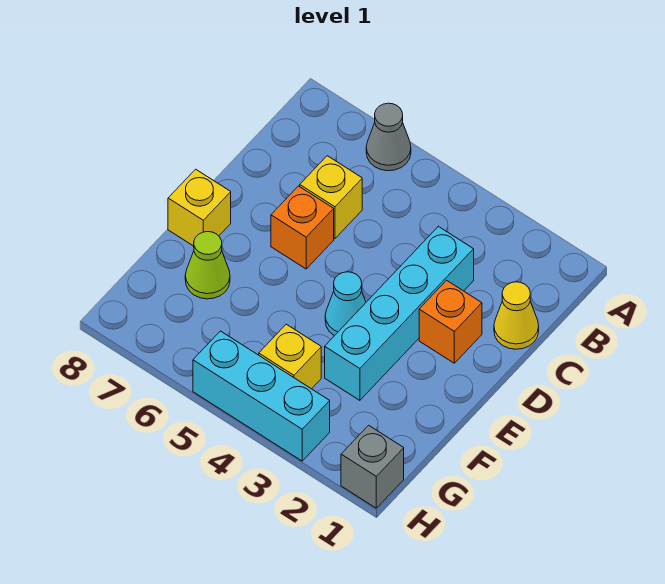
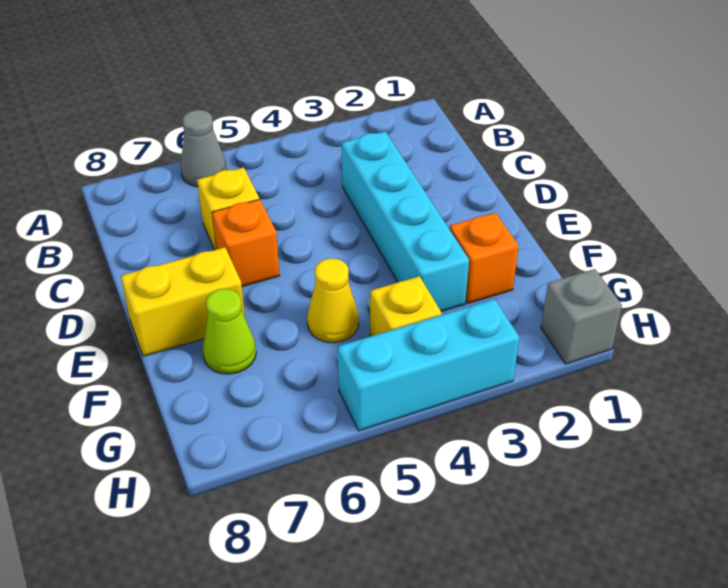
yellow 1x1 cone [494,282,539,349] -> yellow 1x1 cone moved to [307,258,359,343]
orange 1x1 brick [419,280,482,363] -> orange 1x1 brick moved to [449,213,519,303]
cyan 1x1 cone [325,272,366,336] -> none
yellow 1x1 brick [168,169,231,246] -> yellow 1x2 brick [121,247,245,356]

